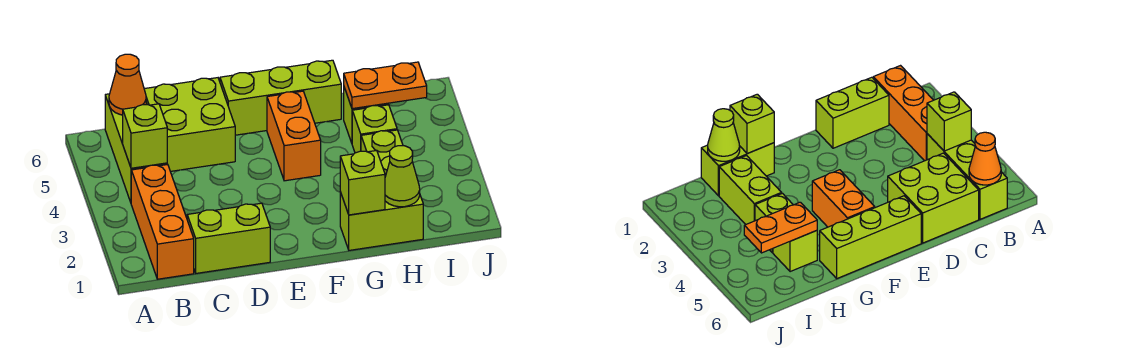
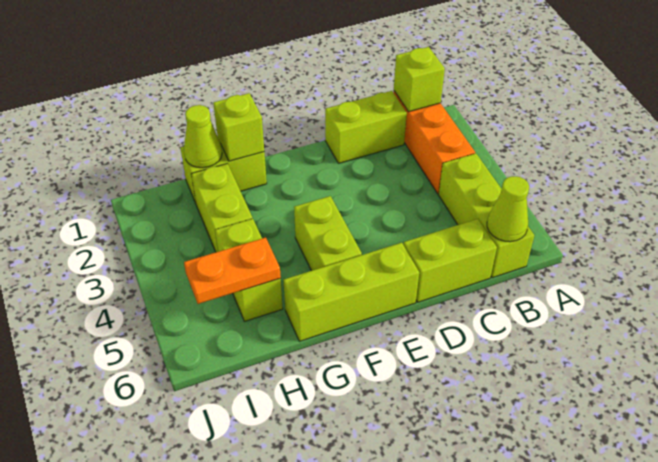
lime 1x1 brick [123,104,167,168] -> lime 1x1 brick moved to [394,47,445,112]
orange 1x1 cone [109,54,146,115] -> lime 1x1 cone [487,176,529,242]
lime 2x2 brick [144,78,235,171] -> lime 1x2 brick [404,219,497,302]
orange 1x2 brick [267,91,321,181] -> lime 1x2 brick [294,196,362,271]

